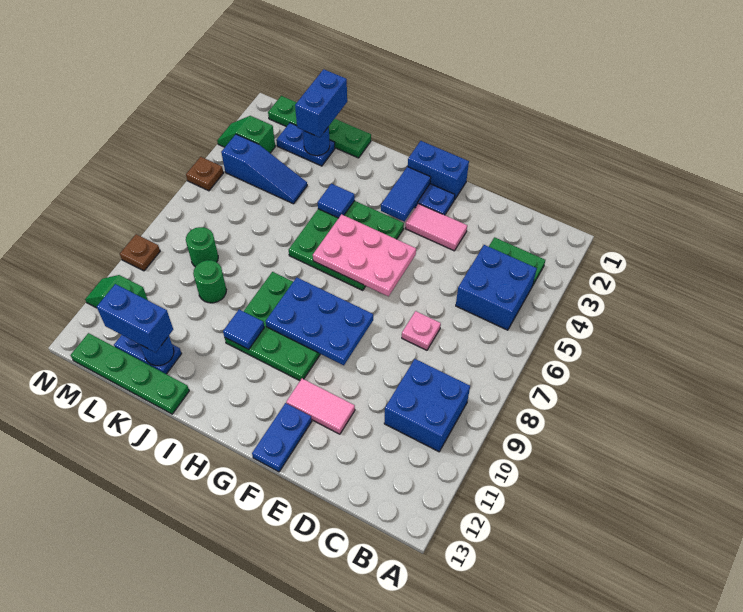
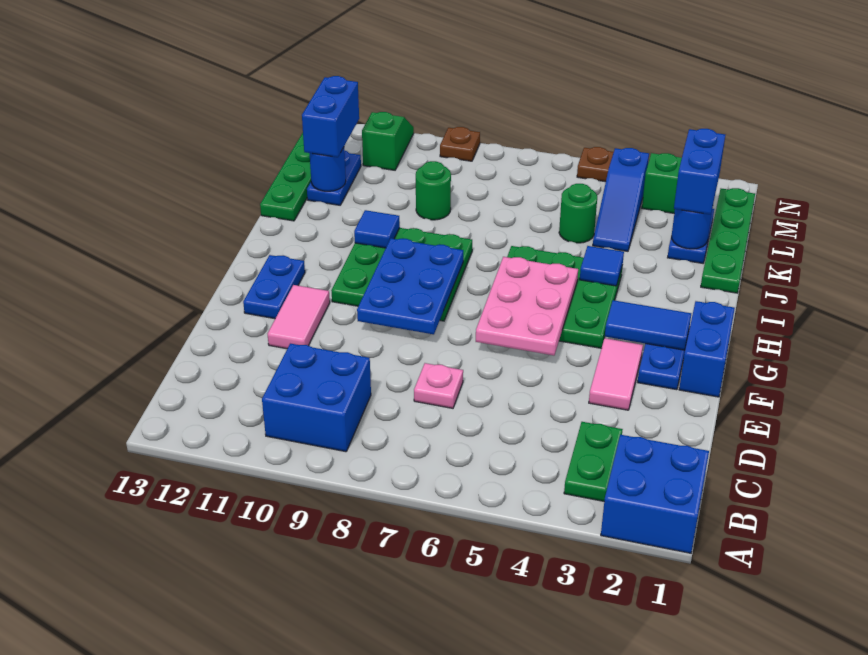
blue 2x2 brick [456,245,537,330] -> blue 2x2 brick moved to [601,435,709,553]
blue 1x2 plate [252,403,312,472] -> blue 1x2 plate turned to [243,255,305,319]
blue 1x2 brick [295,69,347,137] -> blue 1x2 brick turned to [674,129,725,215]
green 1x1 round brick [186,227,218,267] -> green 1x1 round brick moved to [559,184,597,243]

